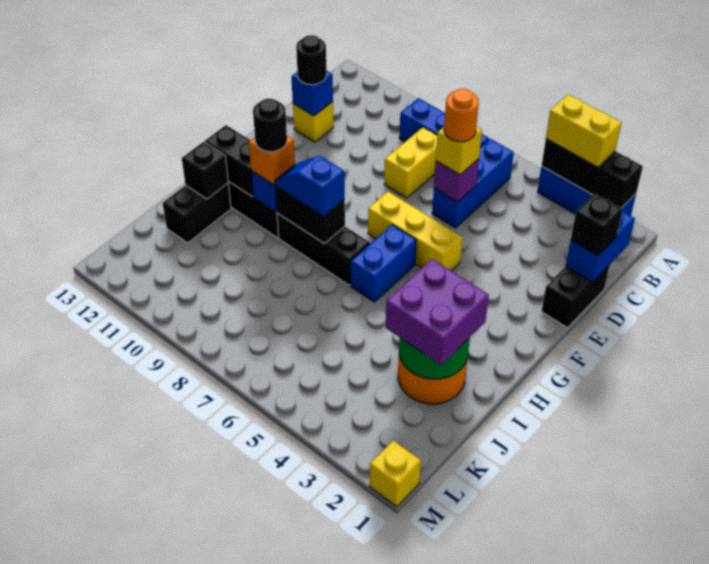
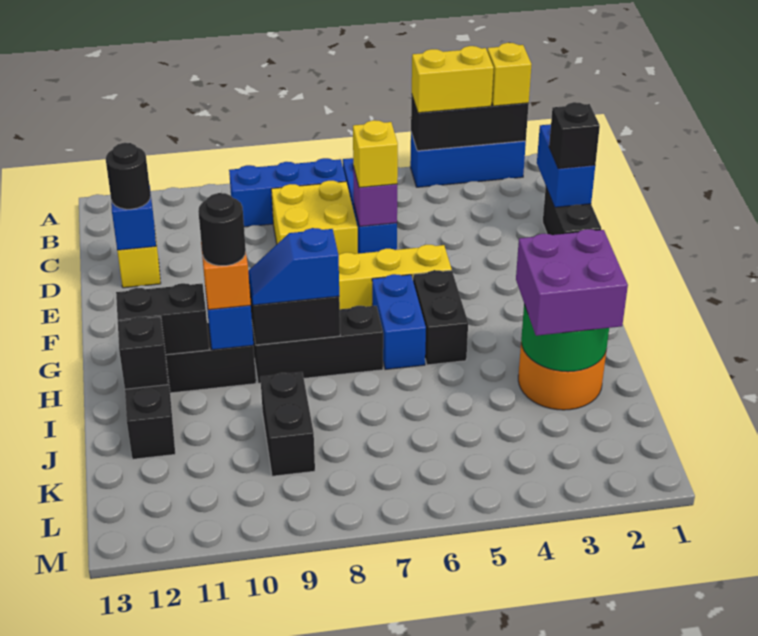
yellow 1x2 brick [384,127,437,198] -> yellow 2x2 brick [271,181,358,255]
orange 1x1 round brick [444,89,479,142] -> none
none -> black 1x2 brick [413,270,468,365]
none -> black 1x2 brick [260,372,315,476]
yellow 1x1 brick [370,440,421,507] -> yellow 1x1 brick moved to [487,43,532,106]

